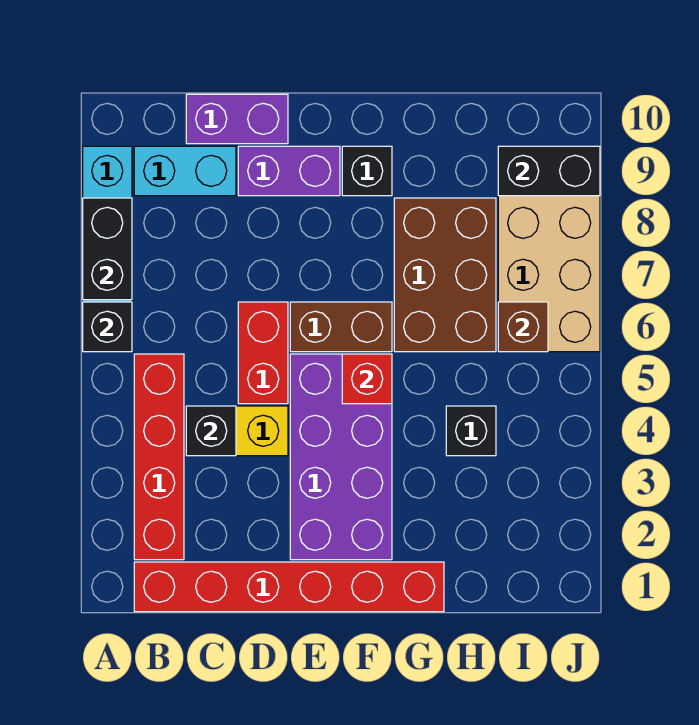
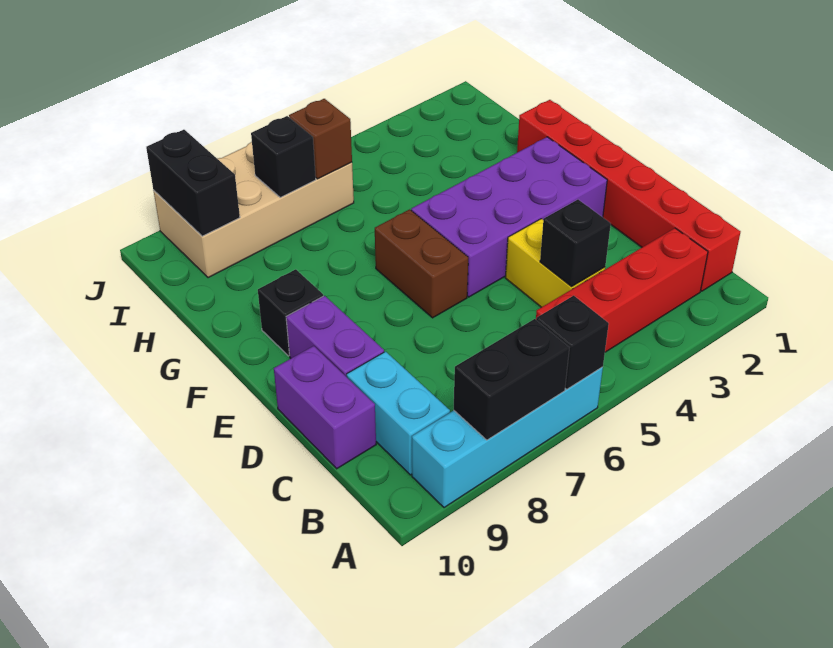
red 1x2 brick [238,302,288,404] -> none
red 1x1 brick [342,354,392,404] -> none
brown 2x3 brick [394,198,496,352] -> none
black 1x1 brick [446,406,496,456] -> black 1x1 brick moved to [251,116,316,198]

